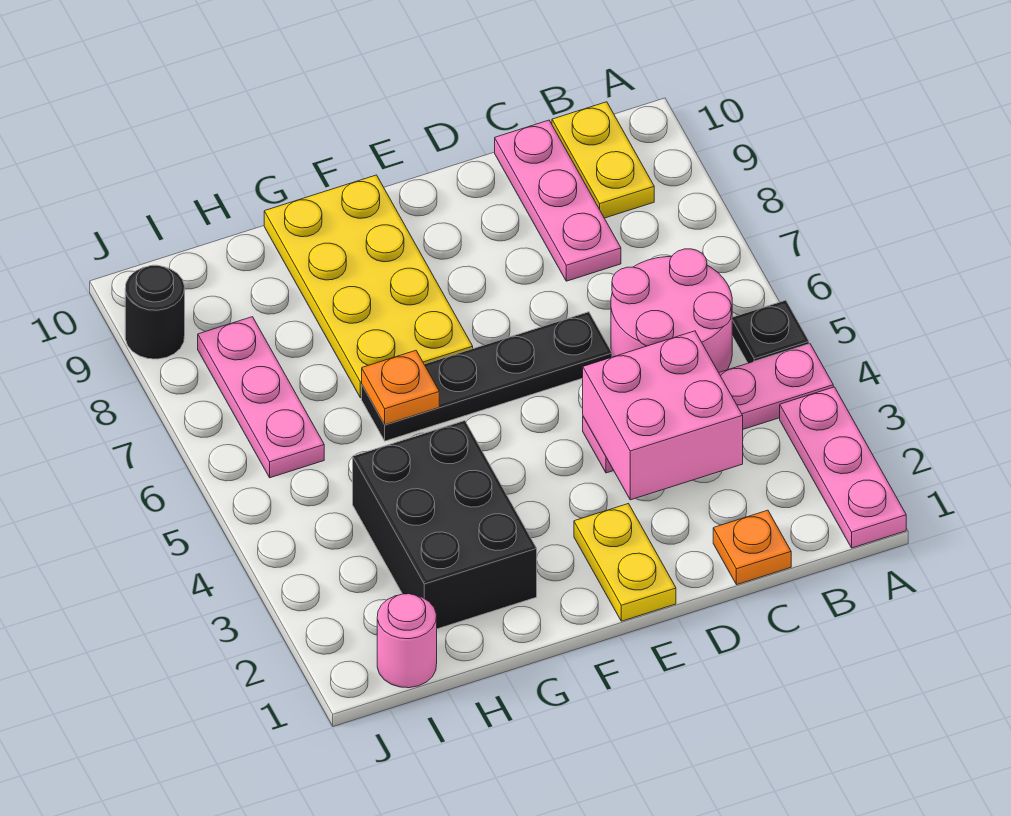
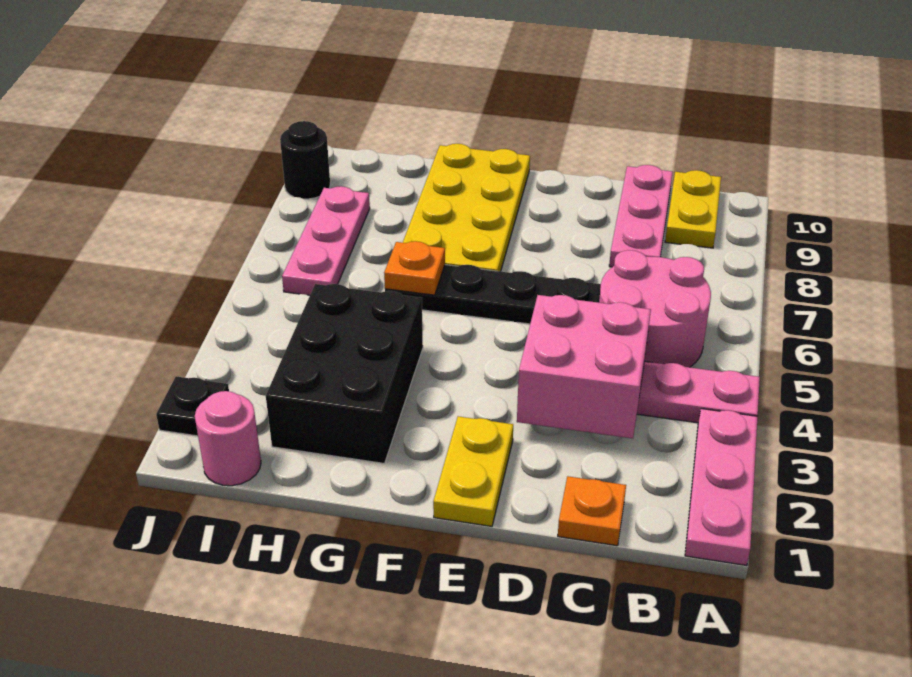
black 1x1 plate [732,300,809,363] -> black 1x1 plate moved to [156,376,229,436]

